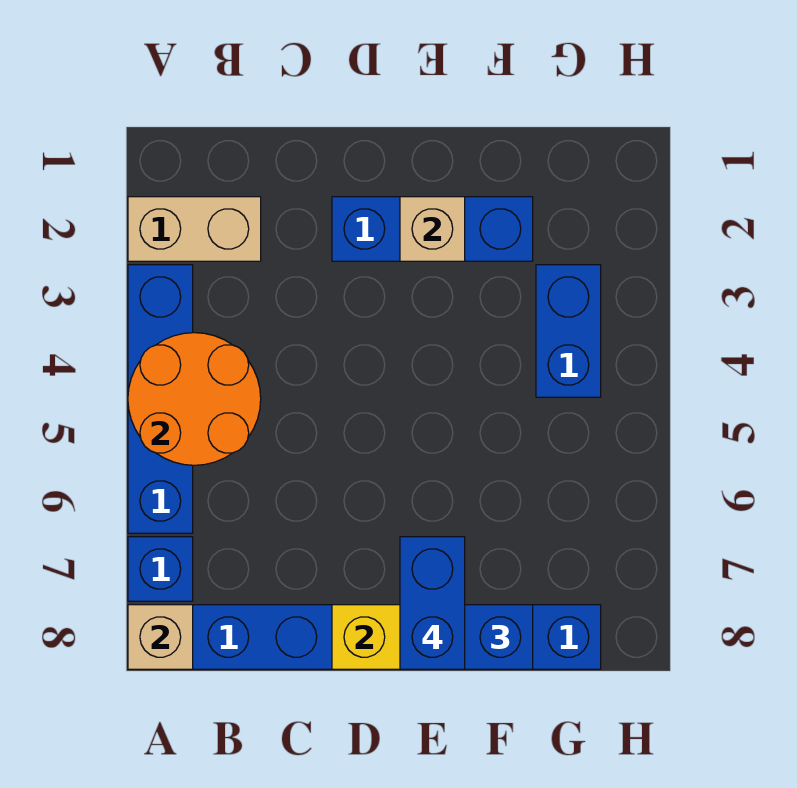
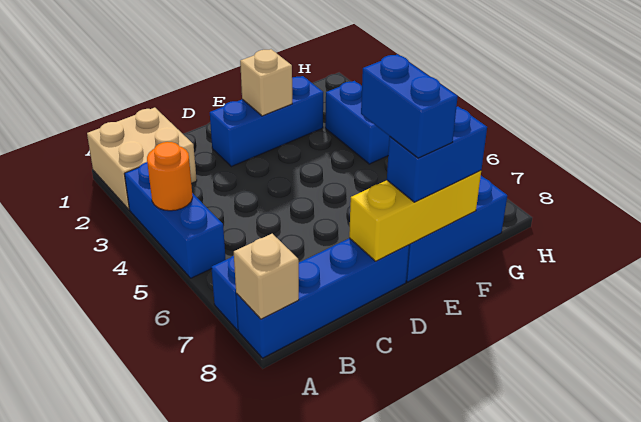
tan 1x2 brick [128,197,261,261] -> tan 2x2 brick [87,108,197,209]
blue 1x4 brick [128,265,193,533] -> blue 1x3 brick [125,162,226,278]
orange 2x2 round brick [128,333,261,465] -> orange 1x1 round brick [147,142,193,211]

